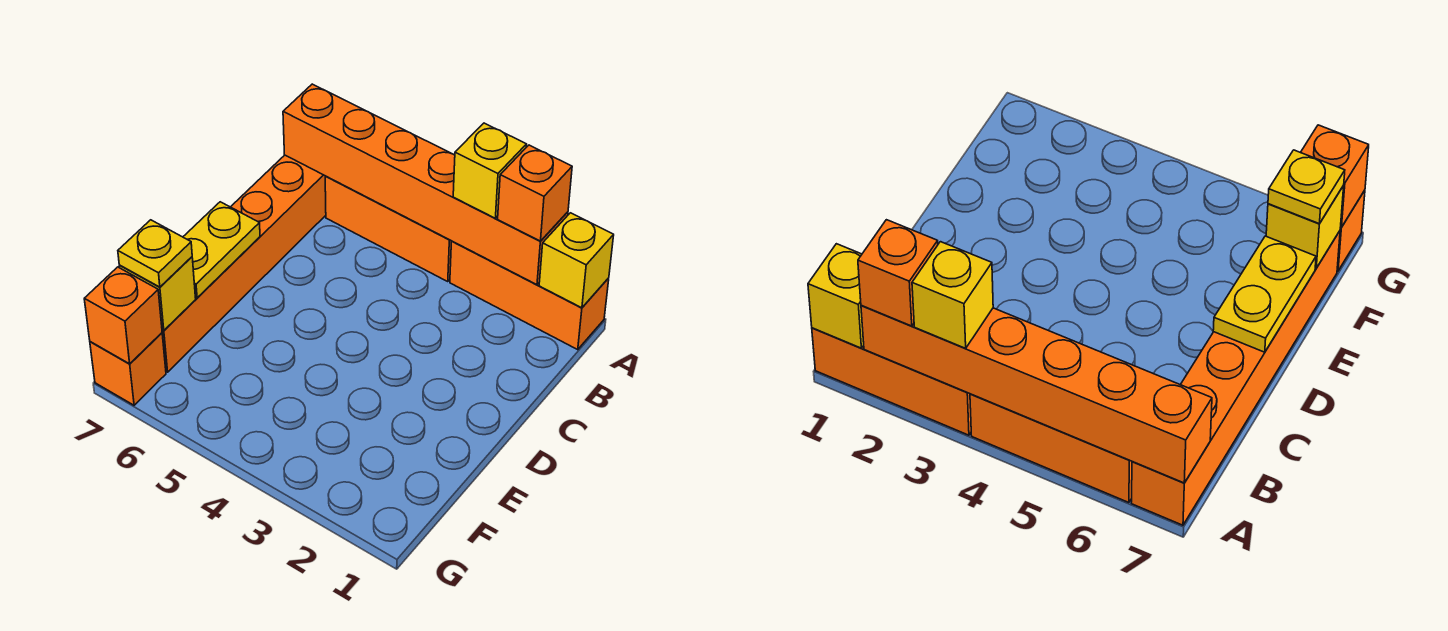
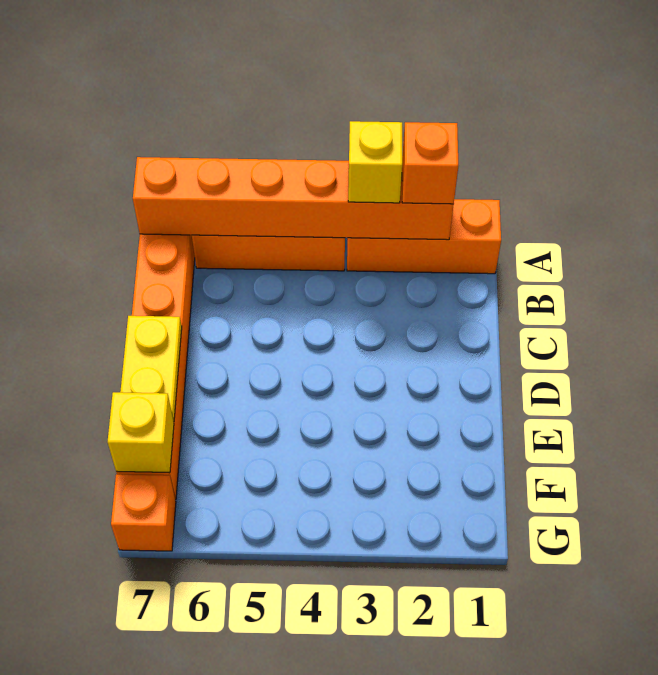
yellow 1x1 brick [539,213,614,308] -> none
yellow 1x1 plate [118,220,192,287] -> none
orange 1x1 brick [84,267,162,364] -> none

